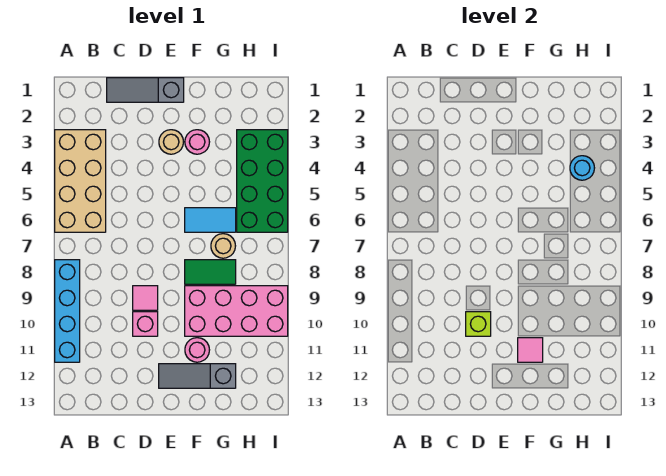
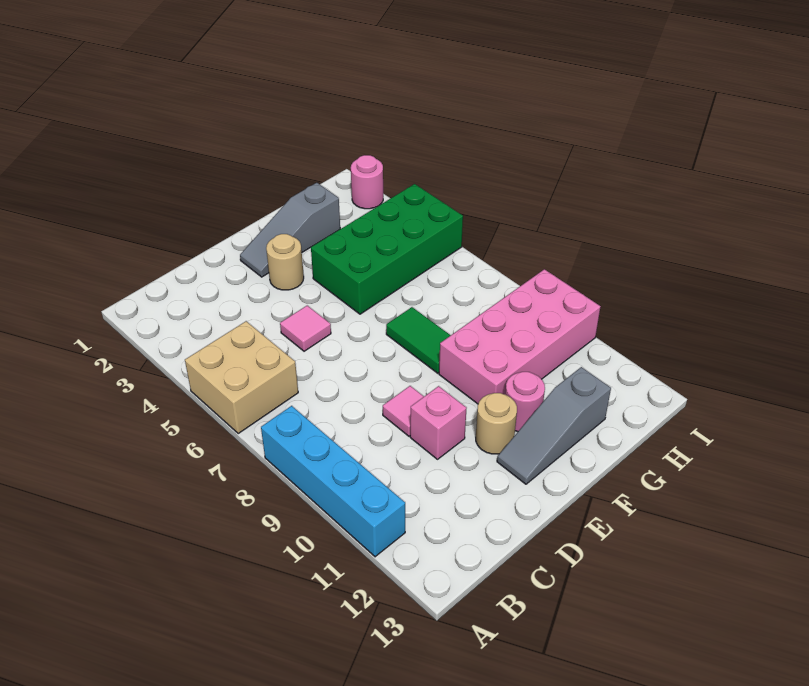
tan 2x4 brick [55,130,106,232] -> tan 2x2 brick [185,321,298,433]
grey 1x3 slope [107,78,184,102] -> grey 1x3 slope moved to [240,183,340,277]
lime 1x1 brick [466,312,491,336] -> none
pink 1x1 round brick [185,130,209,154] -> pink 1x1 round brick moved to [351,155,383,209]
cyan 1x2 tile [185,208,236,232] -> none
green 1x2 tile [185,260,236,284] -> green 1x2 tile turned to [386,307,451,373]
pink 1x1 tile [518,338,543,362] -> pink 1x1 tile moved to [280,306,331,351]
tan 1x1 round brick [211,234,235,258] -> tan 1x1 round brick moved to [476,393,517,454]
green 2x4 brick [237,130,288,232] -> green 2x4 brick turned to [311,184,463,314]
cyan 1x1 round brick [570,156,594,180] -> none

